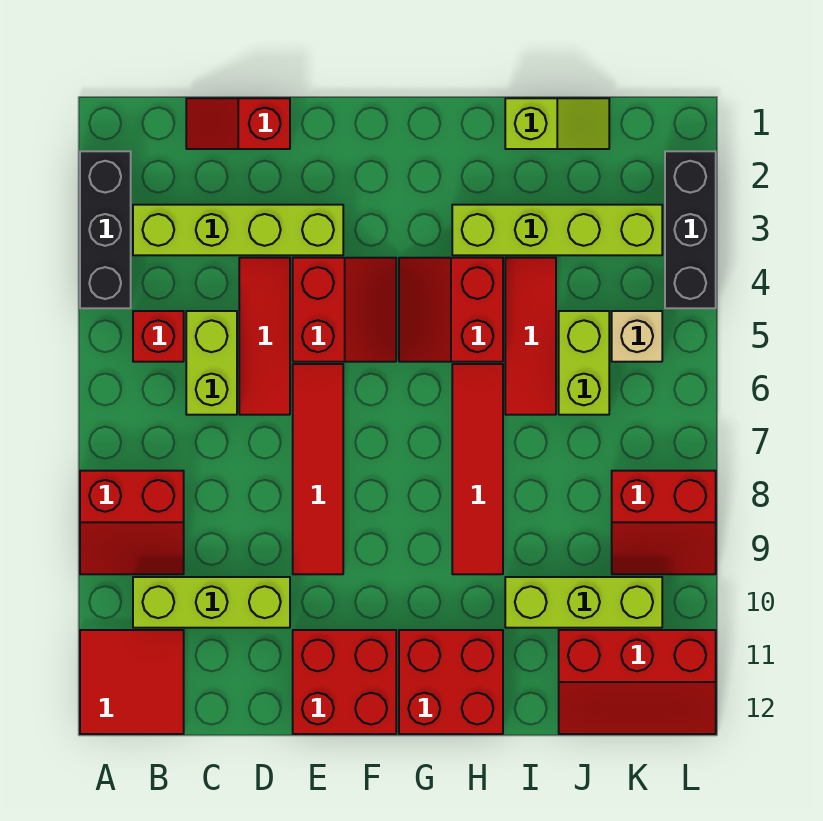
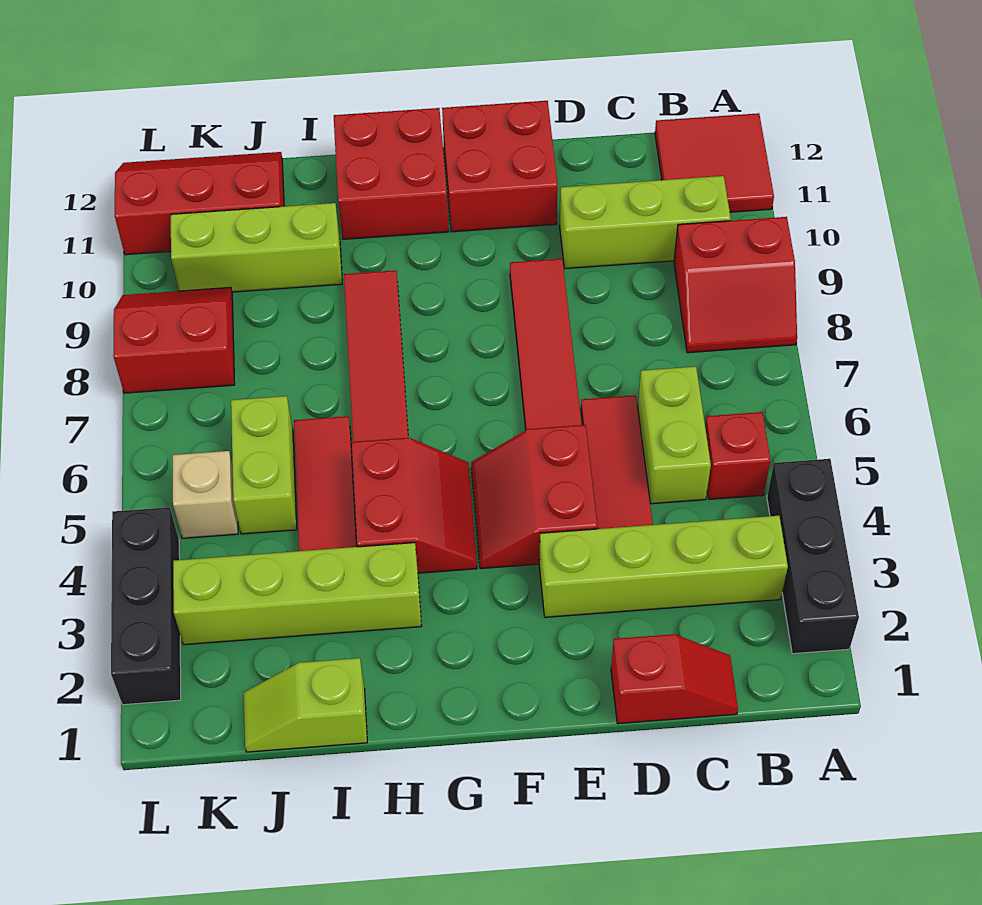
red 2x2 slope [80,471,184,574] -> red 2x2 slope turned to [674,217,797,353]

